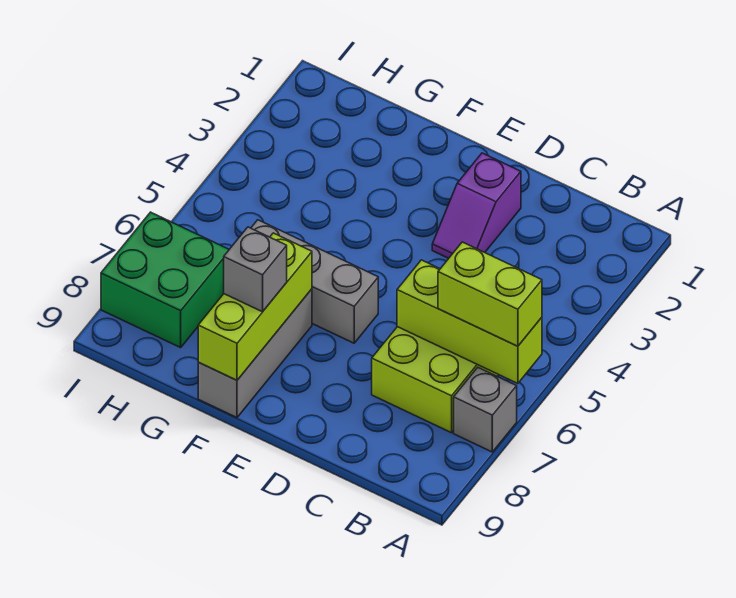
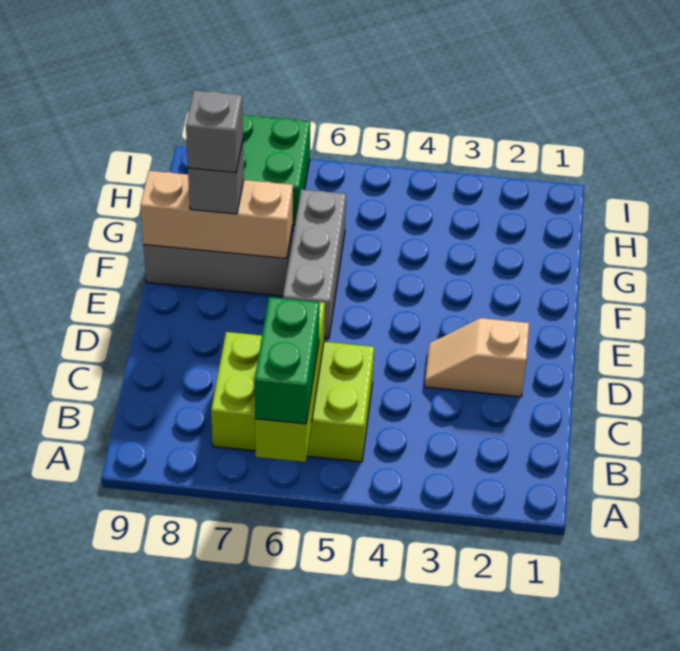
lime 1x2 brick [438,242,542,346] -> green 1x2 brick [255,297,320,424]
grey 1x1 brick [454,368,517,452] -> grey 1x1 brick moved to [186,90,243,173]
purple 1x2 slope [432,153,521,258] -> tan 1x2 slope [425,318,529,397]
lime 1x3 brick [198,233,312,380] -> tan 1x3 brick [140,171,293,259]

